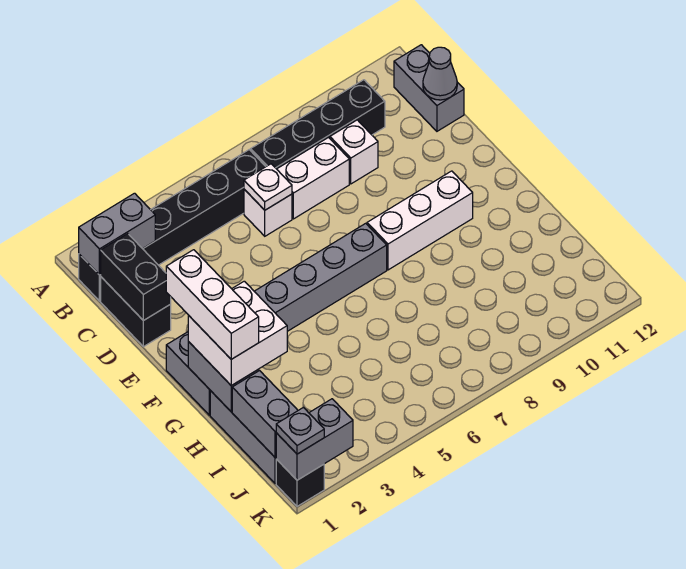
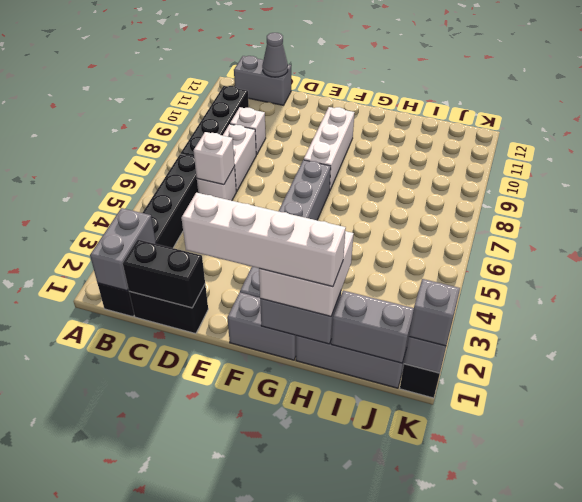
white 1x1 plate [244,164,292,210] -> white 1x1 brick [194,132,235,185]
white 1x3 brick [166,250,259,359] -> white 1x4 brick [181,193,346,287]
grey 1x1 plate [276,408,324,454] -> grey 1x1 brick [409,279,460,346]

